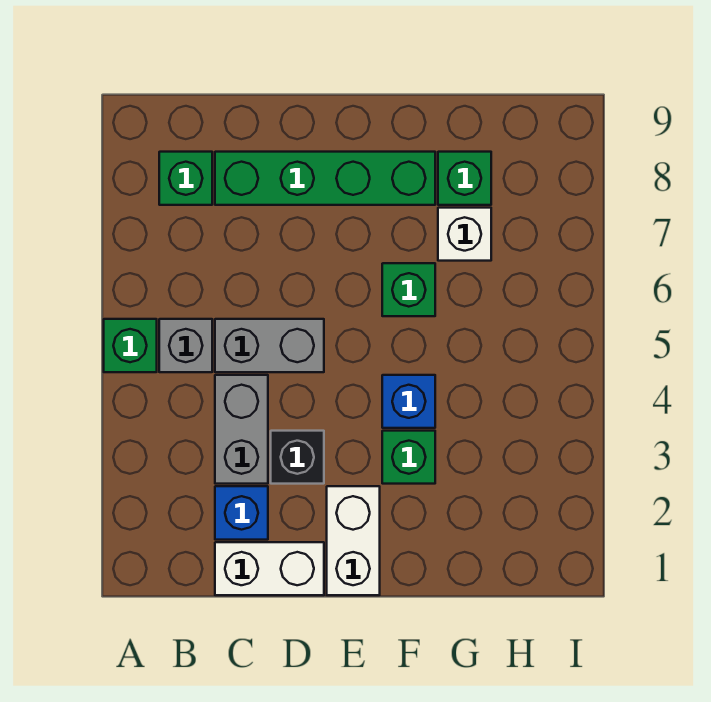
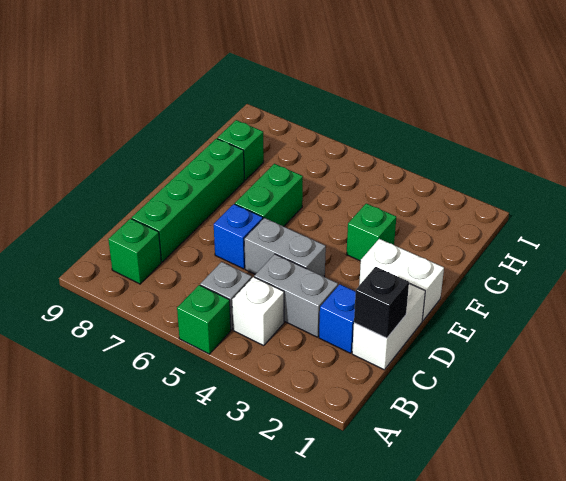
grey 1x2 brick [215,319,324,372] -> grey 1x2 brick turned to [244,218,326,277]
black 1x1 brick [271,431,324,484] -> black 1x1 brick moved to [354,267,409,338]
blue 1x1 brick [382,375,435,428] -> blue 1x1 brick moved to [214,204,263,269]
green 1x1 brick [382,263,435,316] -> green 1x2 brick [235,164,303,226]
white 1x1 brick [438,208,491,261] -> white 1x1 brick moved to [232,277,284,345]

